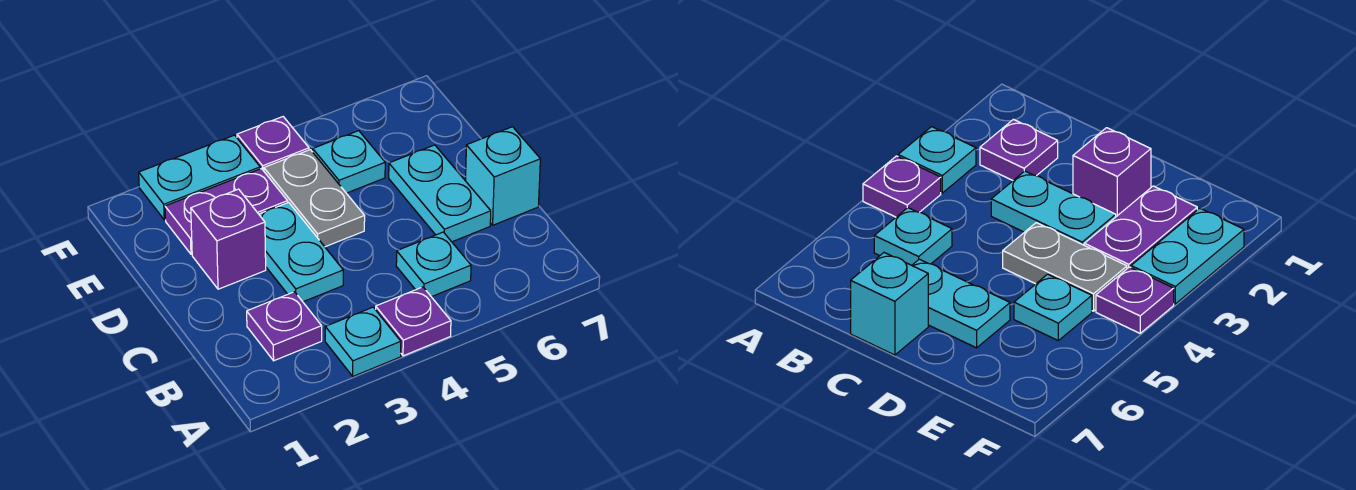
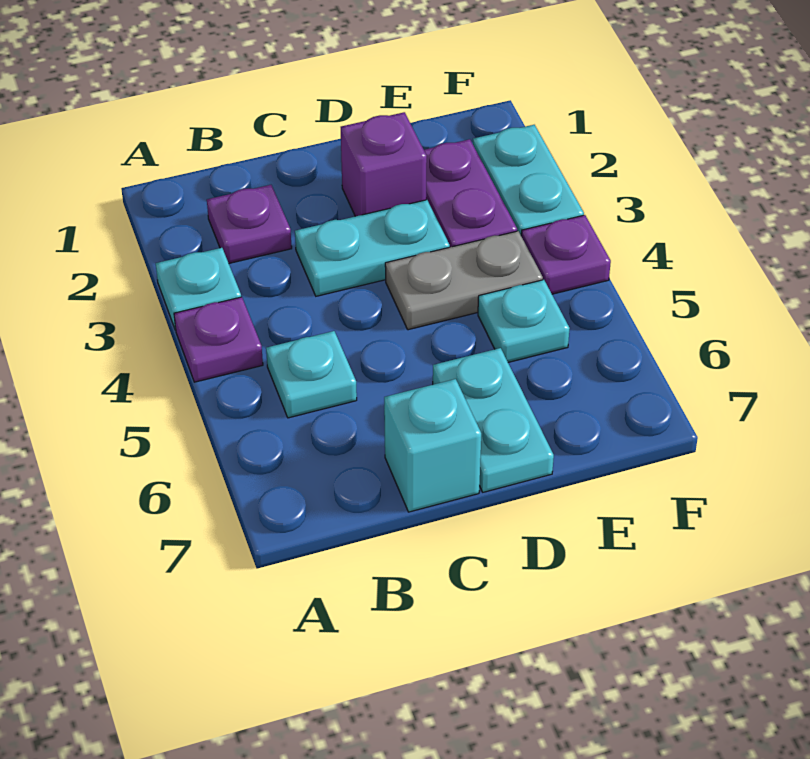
cyan 1x2 plate [389,145,491,242] -> cyan 1x2 plate turned to [433,348,554,492]

